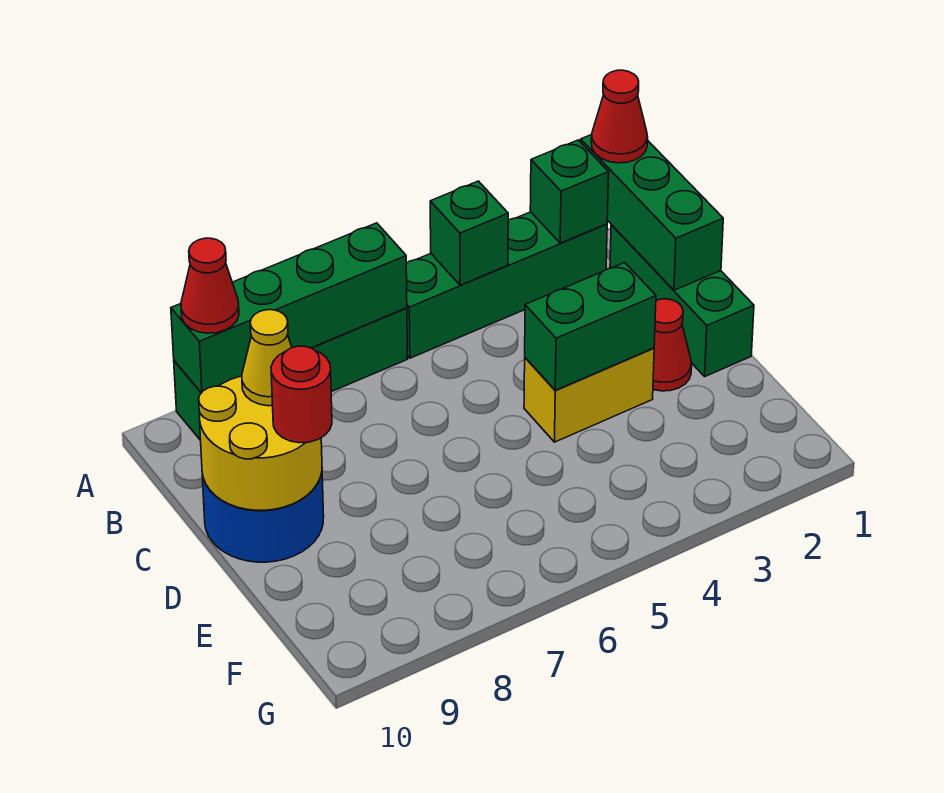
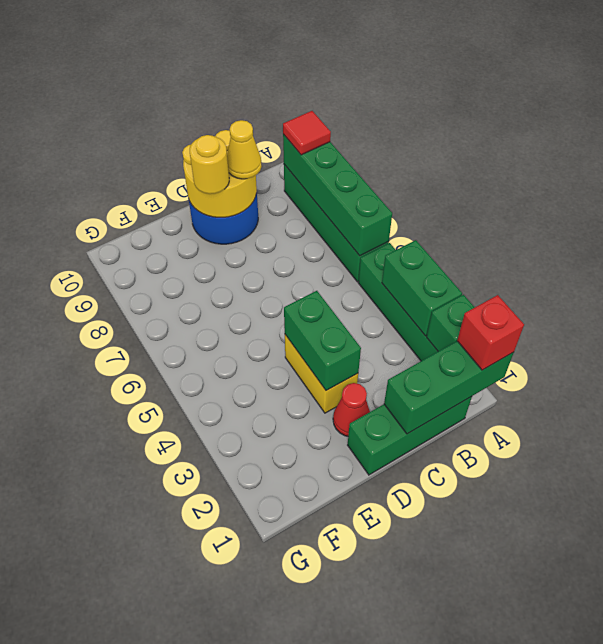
red 1x1 cone [591,70,648,163] -> red 1x1 brick [457,295,524,370]
green 1x1 brick [430,181,508,285] -> green 1x2 brick [382,240,462,336]
red 1x1 cone [181,238,239,333] -> red 1x1 tile [283,111,331,155]
red 1x1 round brick [271,346,332,443] -> yellow 1x1 round brick [190,135,229,194]

